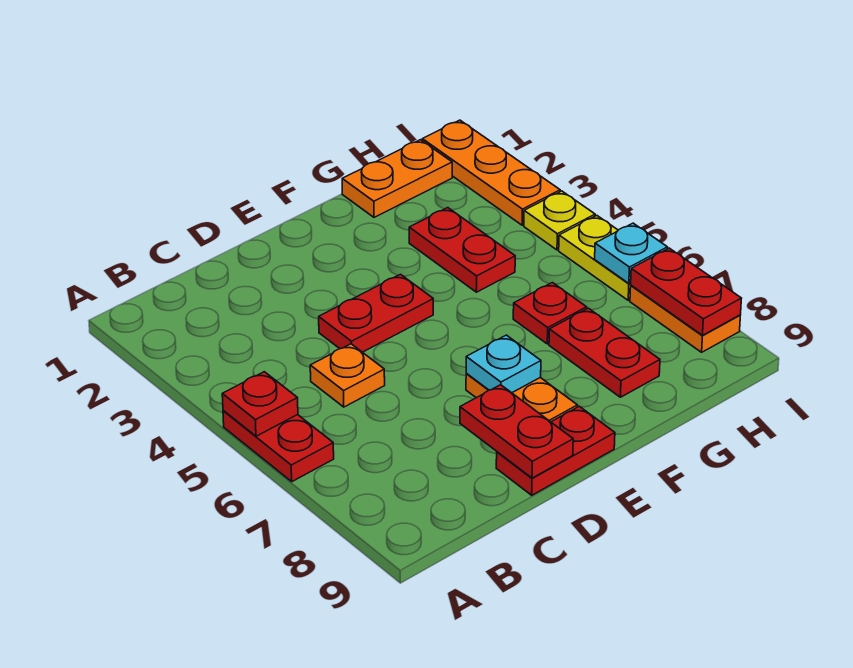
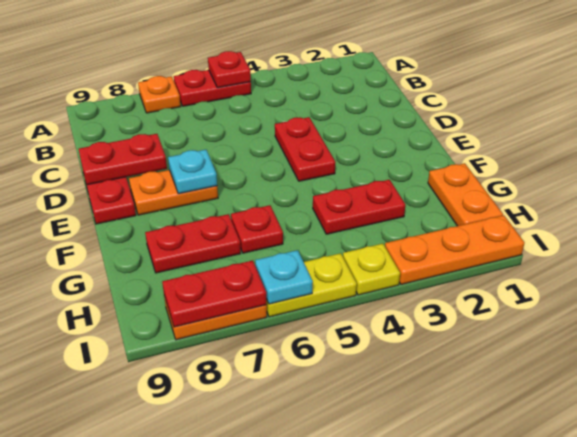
orange 1x1 plate [310,344,385,407] -> orange 1x1 plate moved to [138,76,181,113]

